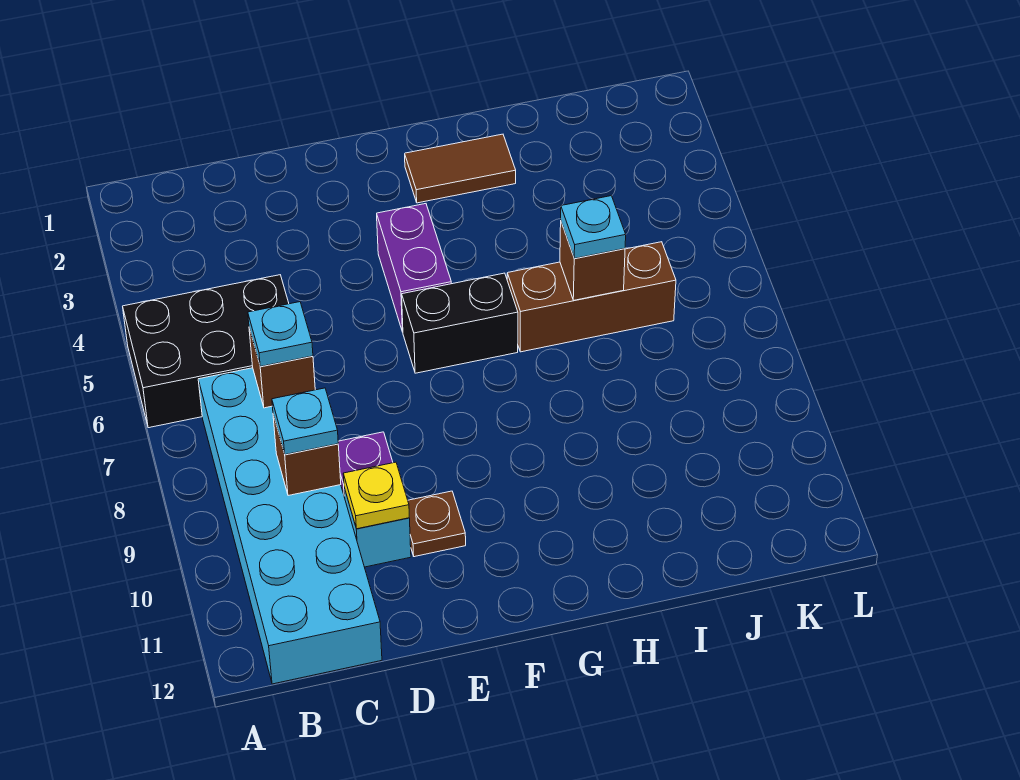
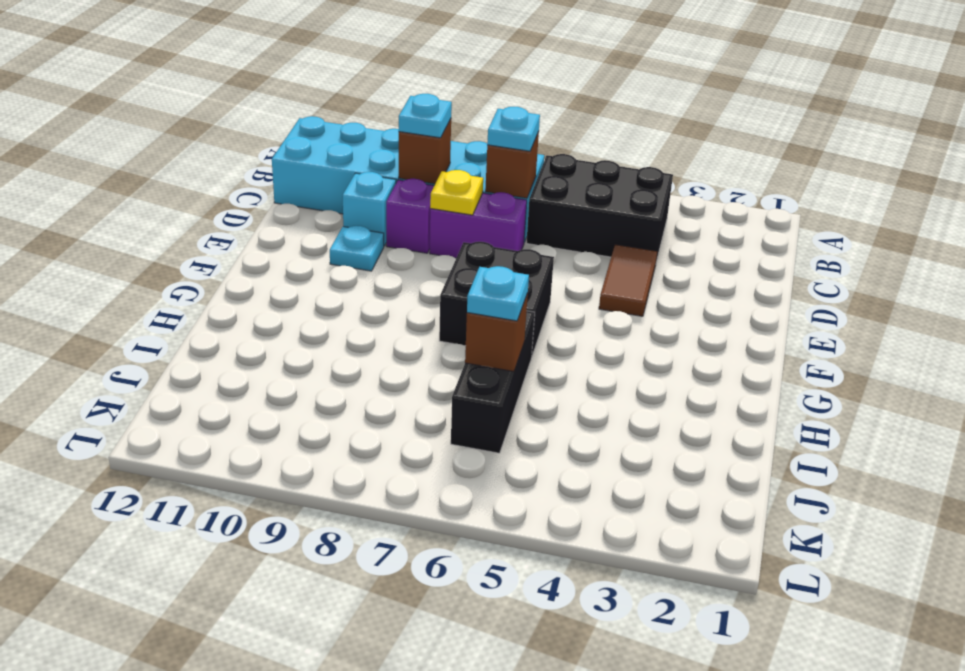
black 2x3 brick [123,275,289,428] -> black 2x3 brick turned to [526,154,673,261]
yellow 1x1 plate [343,462,409,529] -> yellow 1x1 plate moved to [430,170,483,215]
brown 1x1 plate [408,491,466,557] -> cyan 1x1 plate [330,226,384,271]
purple 1x2 brick [377,204,451,332] -> purple 1x2 brick moved to [430,192,527,258]
black 1x2 brick [402,273,518,373] -> black 2x2 brick [439,242,554,356]
brown 1x2 tile [405,134,516,203] -> brown 1x2 tile moved to [599,245,657,316]
brown 1x3 brick [507,242,676,352] -> black 1x3 brick [451,311,535,453]

